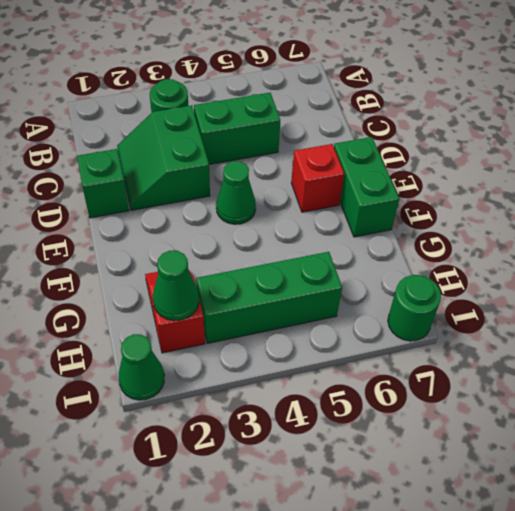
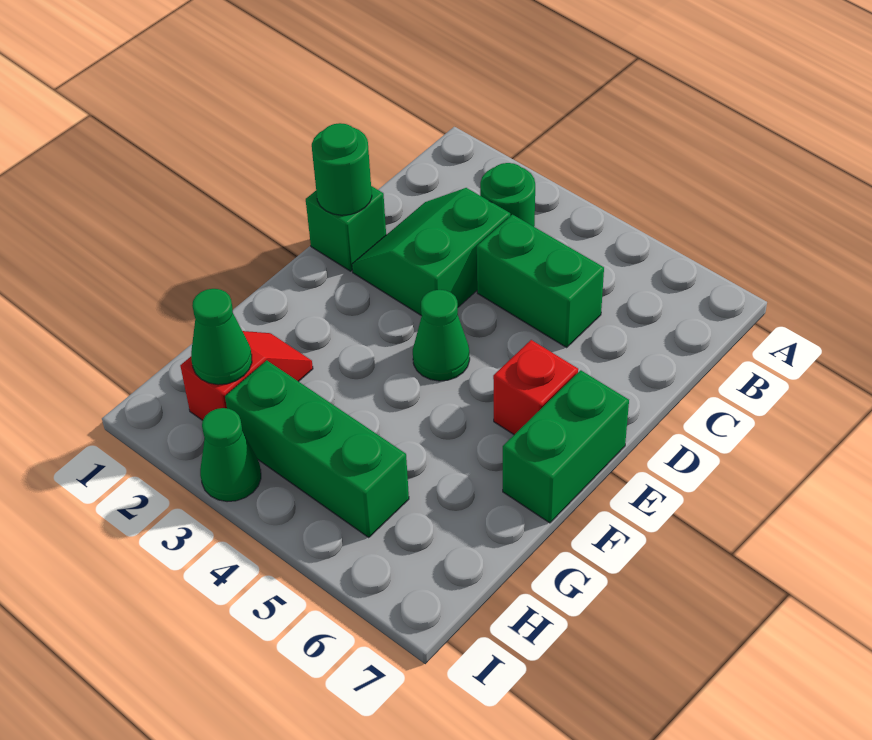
green 1x1 cone [119,334,164,400] -> green 1x1 cone moved to [200,408,261,502]
green 1x1 round brick [388,275,441,341] -> green 1x1 round brick moved to [312,123,372,215]

